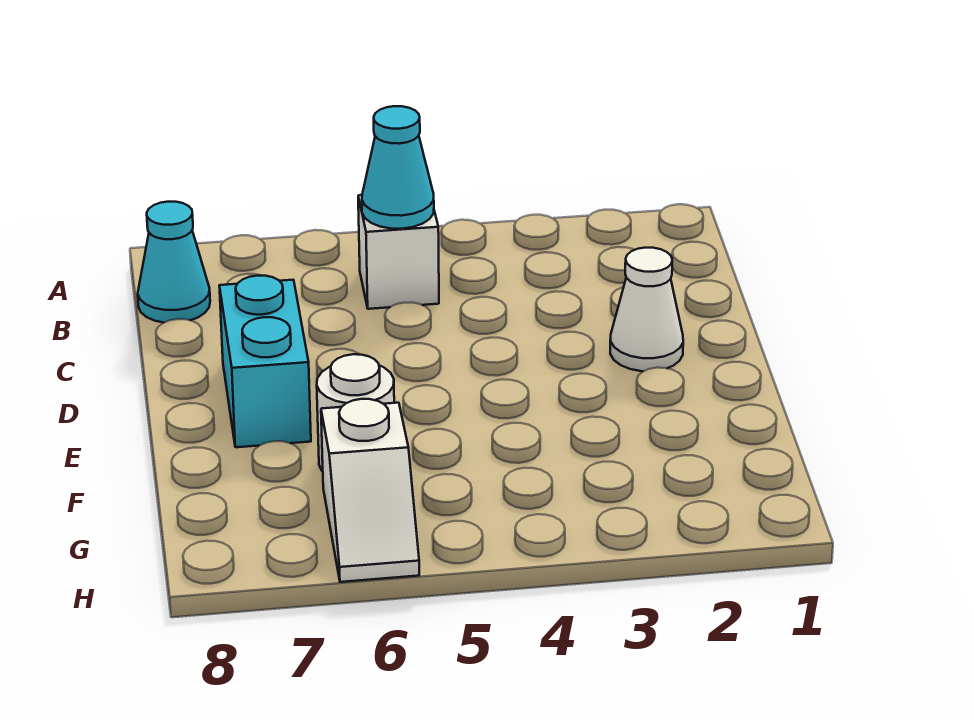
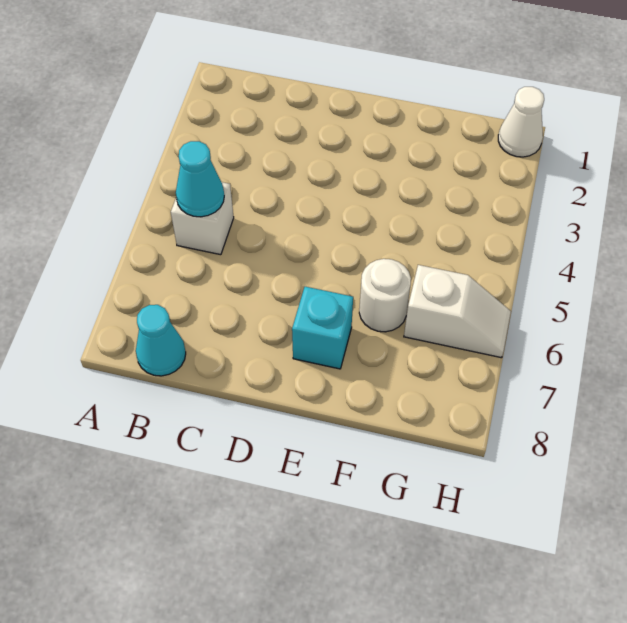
white 1x1 cone [610,248,683,371] -> white 1x1 cone moved to [498,87,544,157]
cyan 1x2 brick [219,276,311,447] -> cyan 1x1 brick [292,287,353,369]

